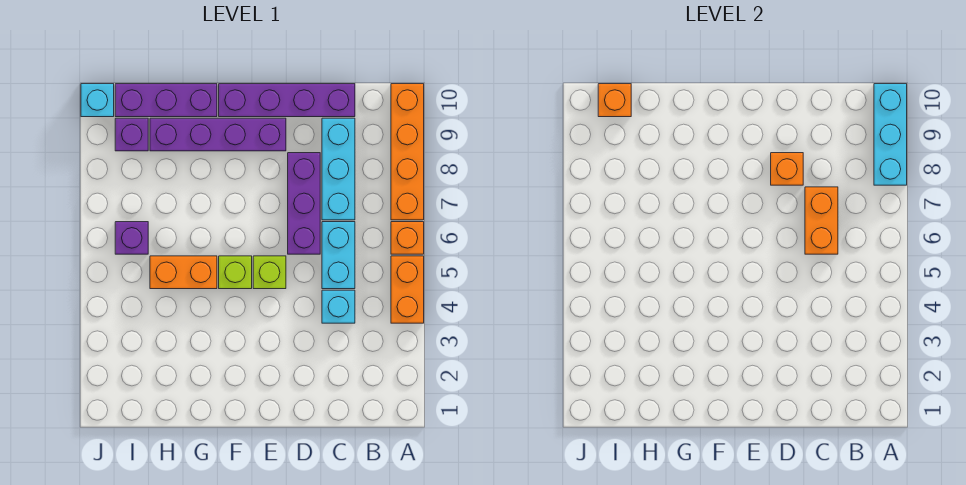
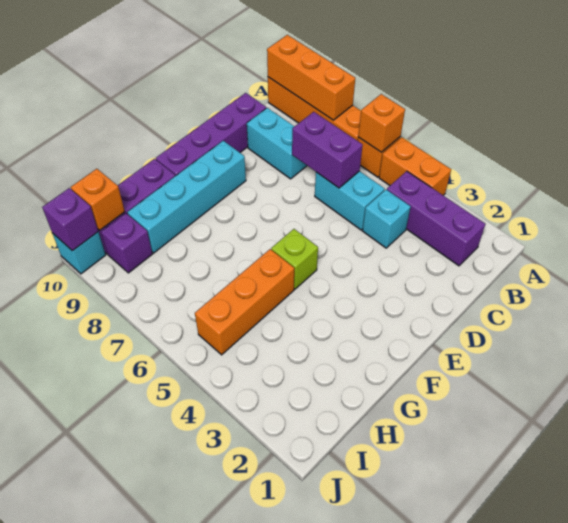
cyan 1x3 brick [874,84,907,185] -> orange 1x3 brick [267,35,355,120]
orange 1x2 brick [805,187,838,254] -> purple 1x2 brick [292,112,363,188]
cyan 1x3 brick [322,118,355,220] -> cyan 1x2 brick [247,108,307,179]
purple 1x3 brick [288,153,320,254] -> purple 1x3 brick moved to [387,171,485,266]
orange 1x1 brick [771,153,803,185] -> orange 1x1 brick moved to [358,94,405,152]
lime 1x1 brick [253,256,286,289] -> none
purple 1x4 brick [150,118,286,151] -> cyan 1x4 brick [127,141,246,253]
orange 1x2 brick [150,256,217,289] -> orange 1x3 brick [195,249,294,355]
purple 1x1 brick [115,222,148,254] -> purple 1x1 brick moved to [42,188,98,251]

